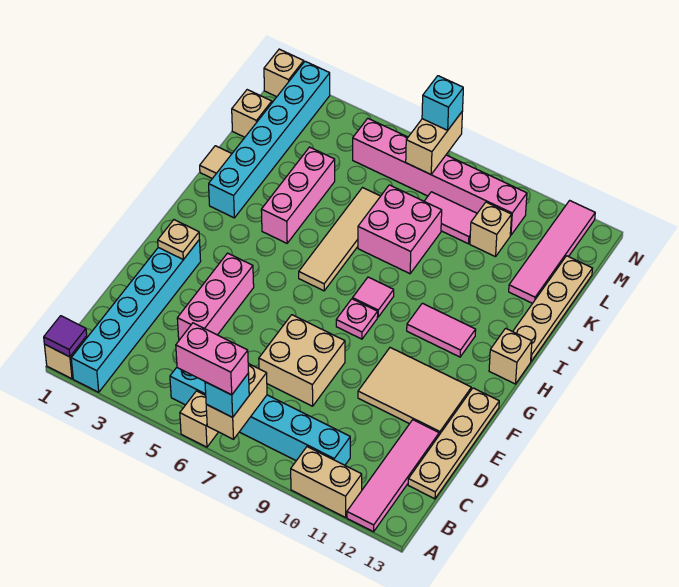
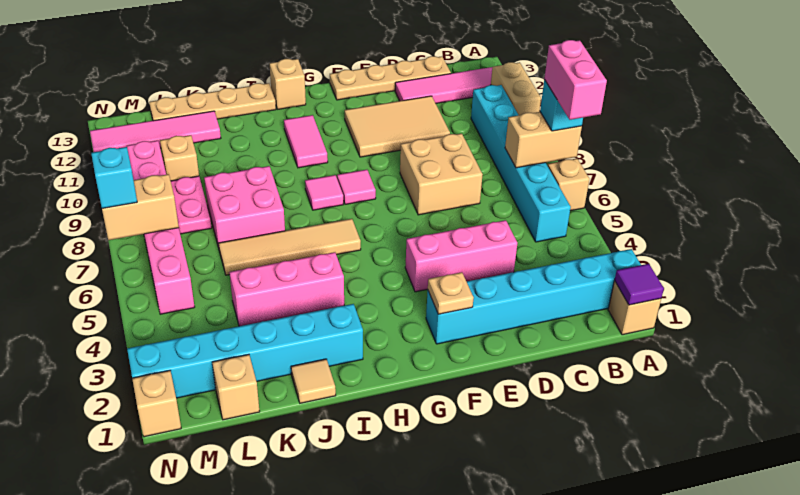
tan 2x3 tile [358,348,471,435] -> tan 2x3 tile turned to [344,96,450,157]
pink 1x1 plate [336,299,378,339] -> pink 1x1 tile [337,170,376,204]
pink 1x2 tile [424,192,477,244] -> pink 1x2 plate [171,176,212,234]

